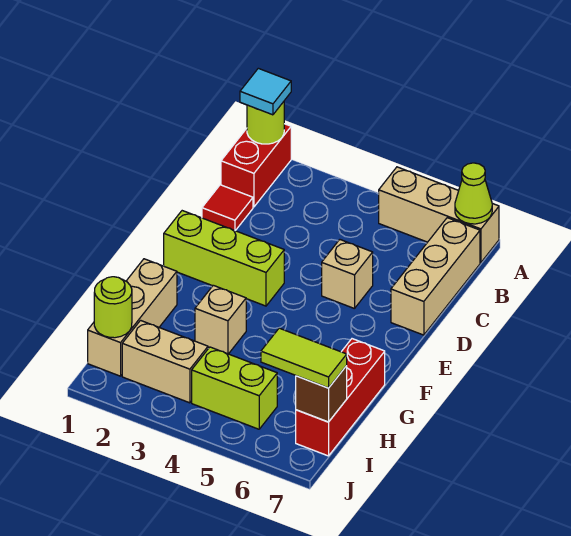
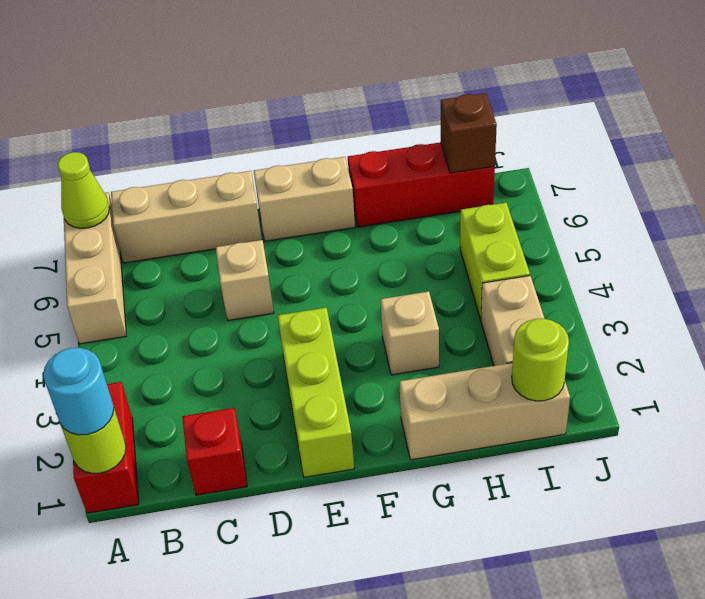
red 1x2 brick [221,124,291,207] -> red 1x2 brick turned to [73,382,139,513]
cyan 1x1 tile [240,68,291,115] -> cyan 1x1 round brick [43,348,114,435]
red 1x1 tile [202,185,253,231] -> red 1x1 brick [182,408,247,495]
none -> tan 1x2 brick [254,157,355,241]
lime 1x2 tile [261,328,347,388] -> none

